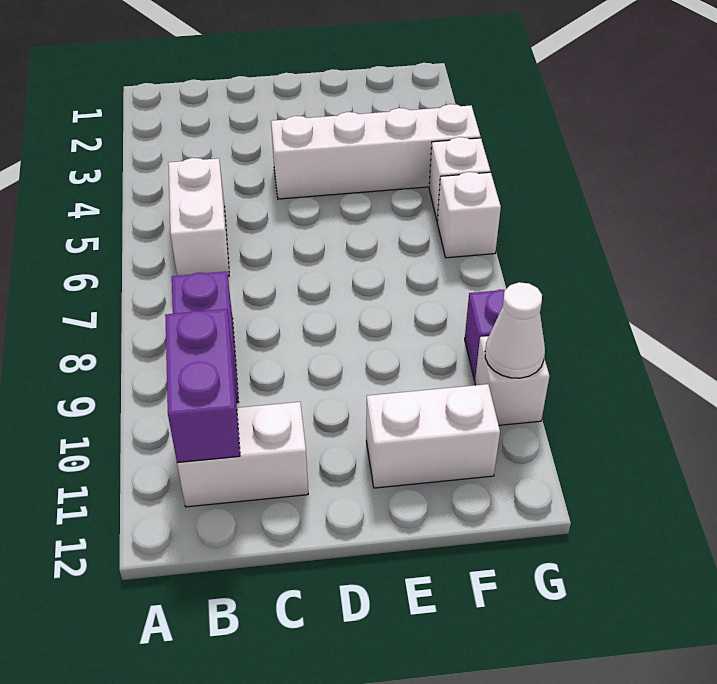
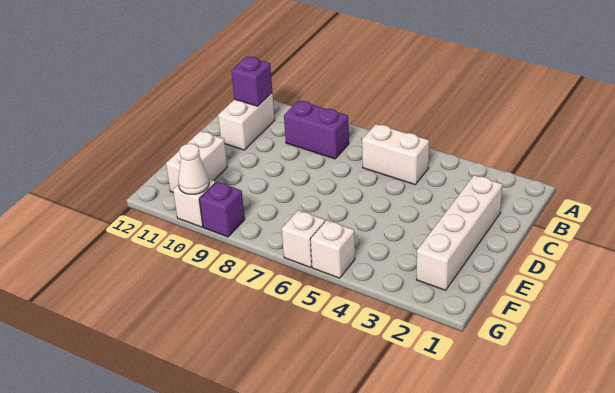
purple 1x2 brick [165,309,240,463] -> purple 1x1 brick [231,57,272,106]
white 1x4 brick [271,104,480,199] -> white 1x4 brick moved to [416,175,502,290]

